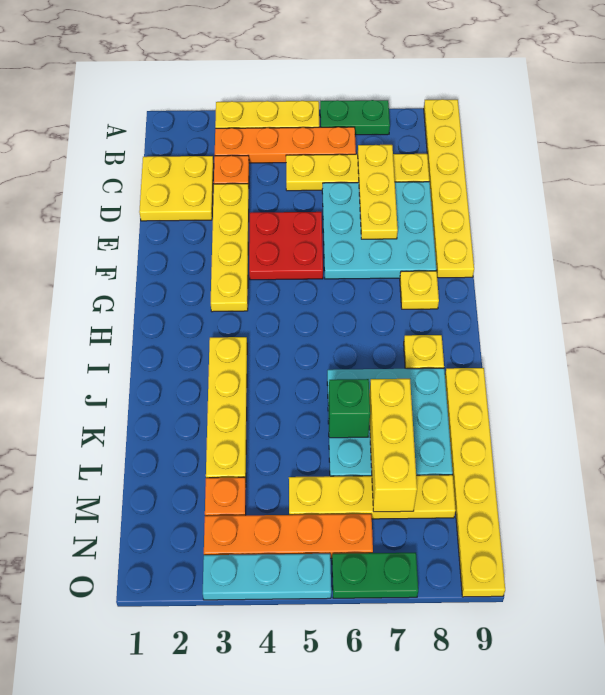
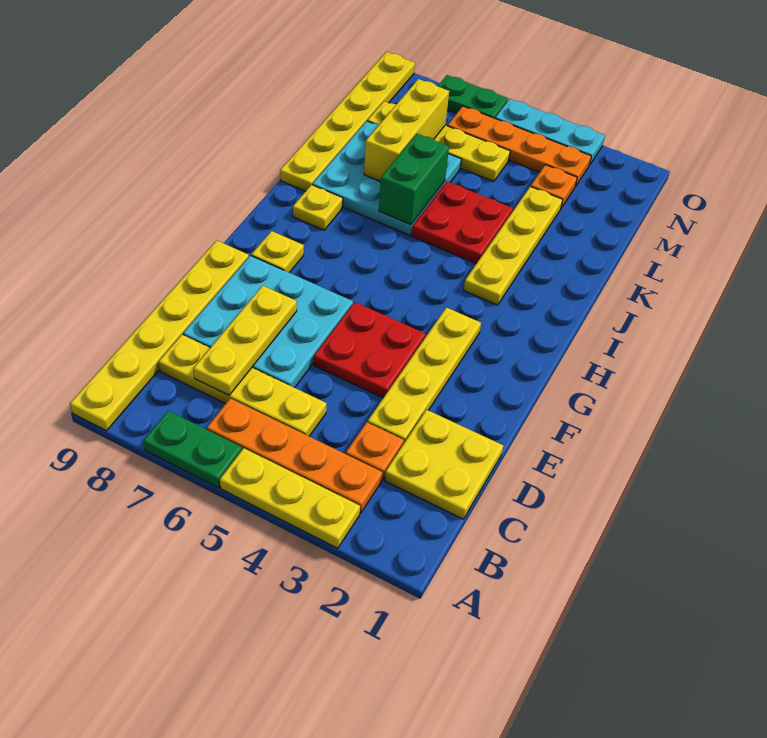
none -> red 2x2 plate [412,182,513,264]
green 1x1 brick [328,379,370,438] -> green 1x2 brick [379,134,449,225]

